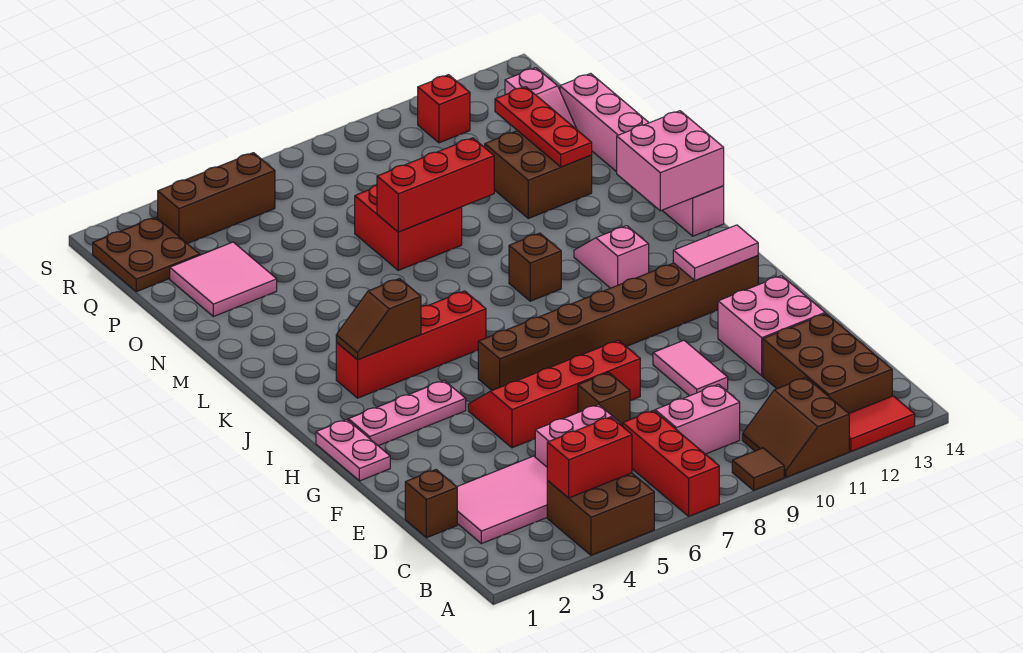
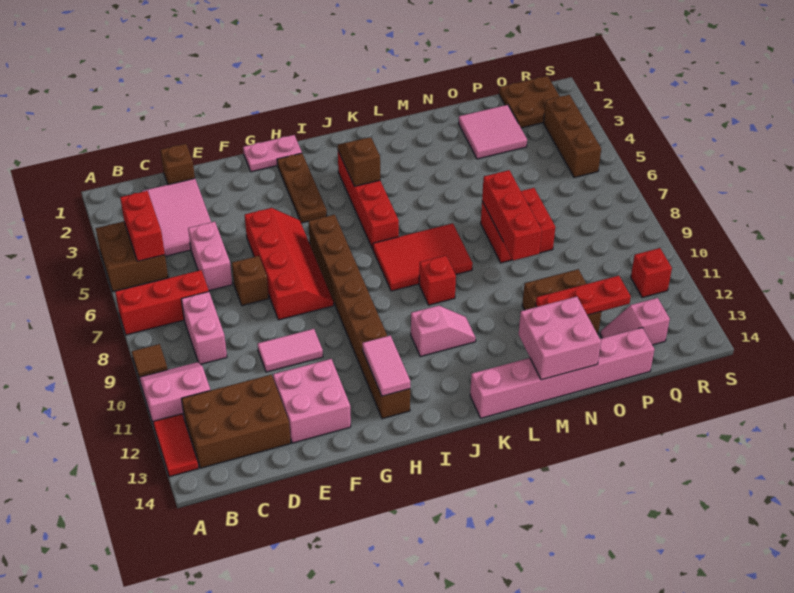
brown 2x2 slope [742,377,849,477] -> pink 2x2 slope [139,362,210,426]
pink 1x3 plate [348,380,466,446] -> brown 1x3 plate [277,153,327,223]
none -> red 2x3 tile [373,223,473,291]
brown 1x1 brick [509,233,561,301] -> red 1x1 brick [419,256,456,305]
pink 2x2 brick [617,111,724,211] -> pink 2x2 brick moved to [519,297,601,380]

